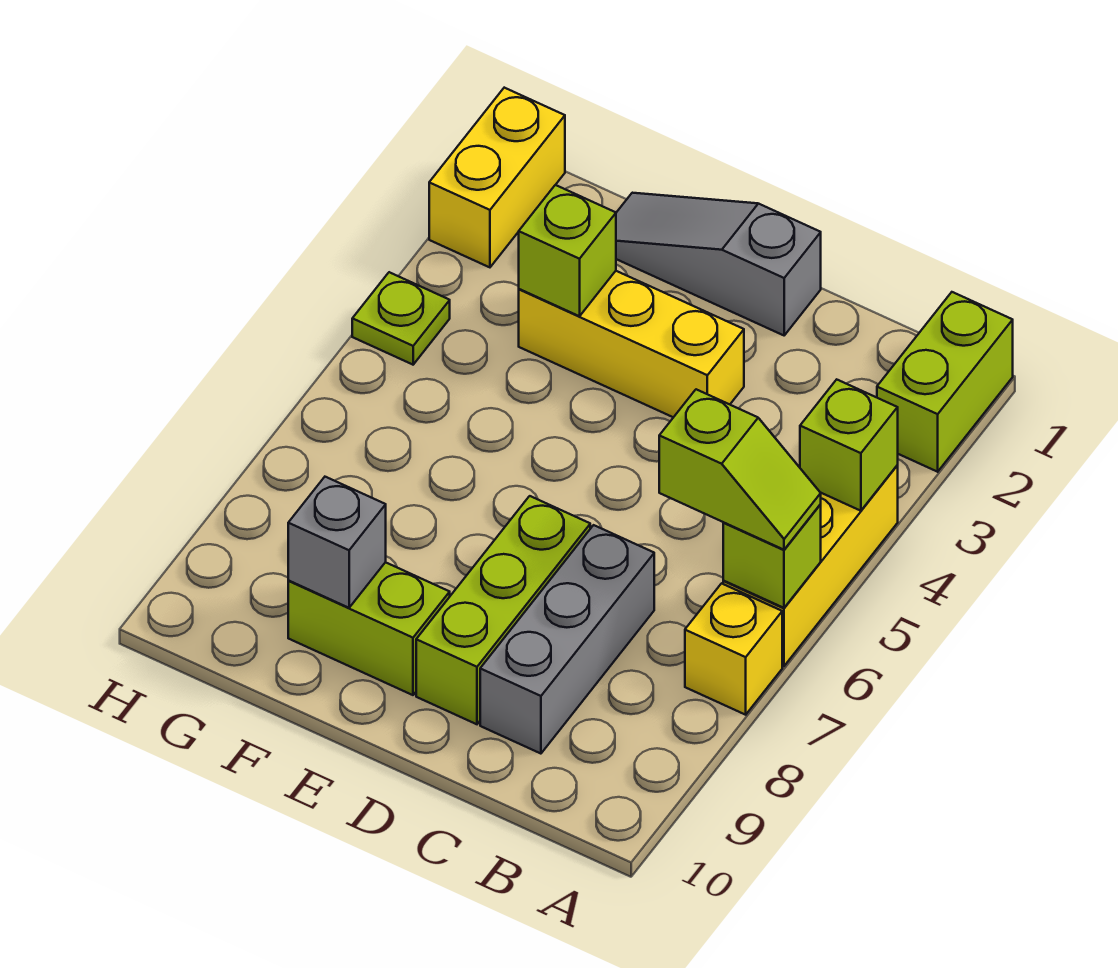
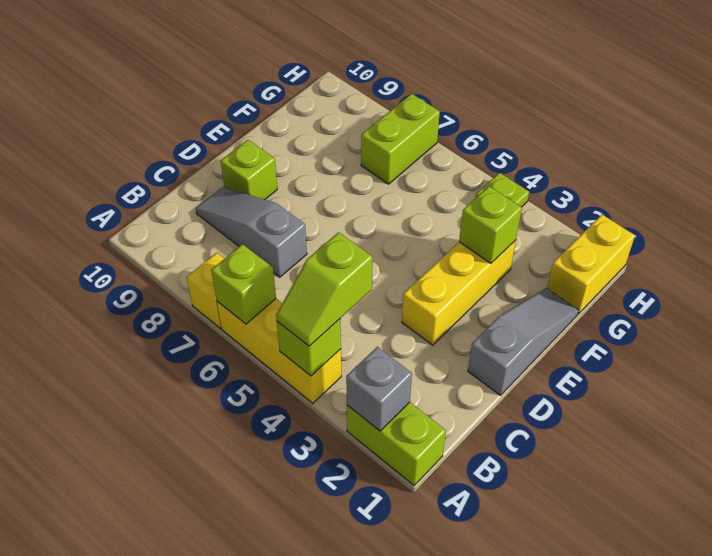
lime 1x2 slope [659,389,821,550] -> lime 1x2 slope moved to [276,232,372,346]
grey 1x3 brick [480,525,654,754] -> grey 1x3 slope [196,187,307,277]
lime 1x3 brick [416,496,590,724] -> lime 1x1 brick [221,140,277,200]
lime 1x2 brick [288,562,450,695] -> lime 1x2 brick moved to [361,94,440,184]
grey 1x1 brick [288,477,386,608] -> grey 1x1 brick moved to [346,347,412,431]
yellow 1x2 brick [429,88,565,267] -> yellow 1x2 brick turned to [547,215,635,314]

